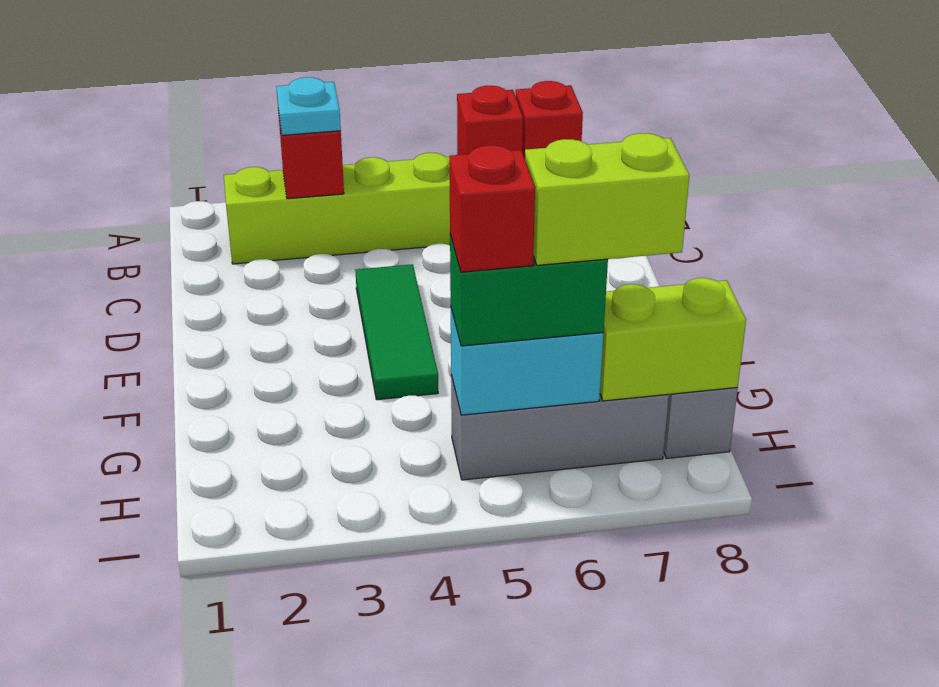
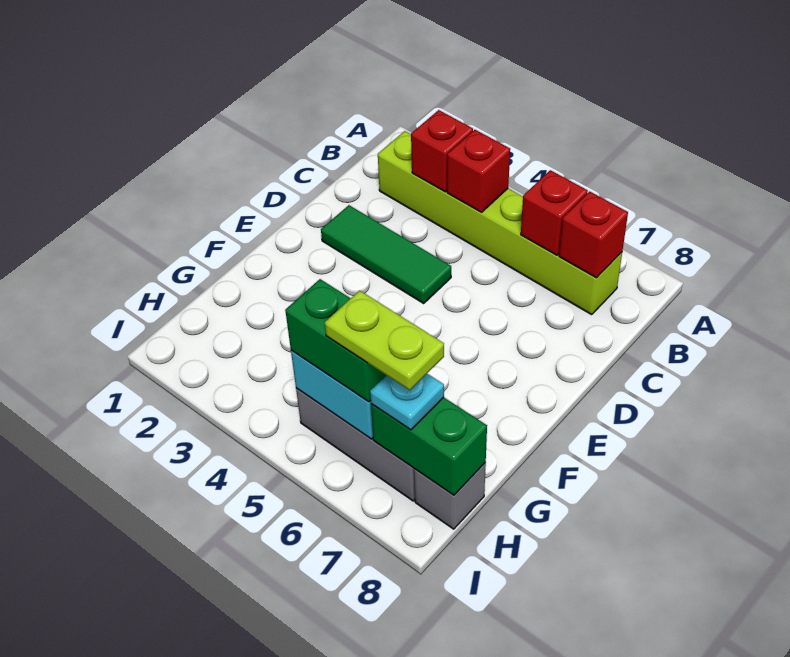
cyan 1x1 plate [276,77,341,135] -> cyan 1x1 plate moved to [370,374,444,430]
green 1x3 tile [356,264,438,400] -> green 1x3 tile turned to [321,205,451,303]
red 1x1 brick [449,145,535,272] -> red 1x1 brick moved to [447,130,510,212]
lime 1x2 brick [525,133,689,265] -> lime 1x2 plate [325,291,444,390]
lime 1x2 brick [600,278,746,401] -> green 1x2 brick [371,397,487,495]

